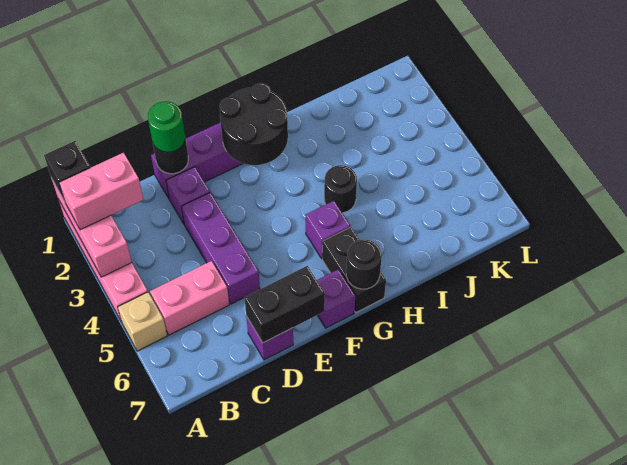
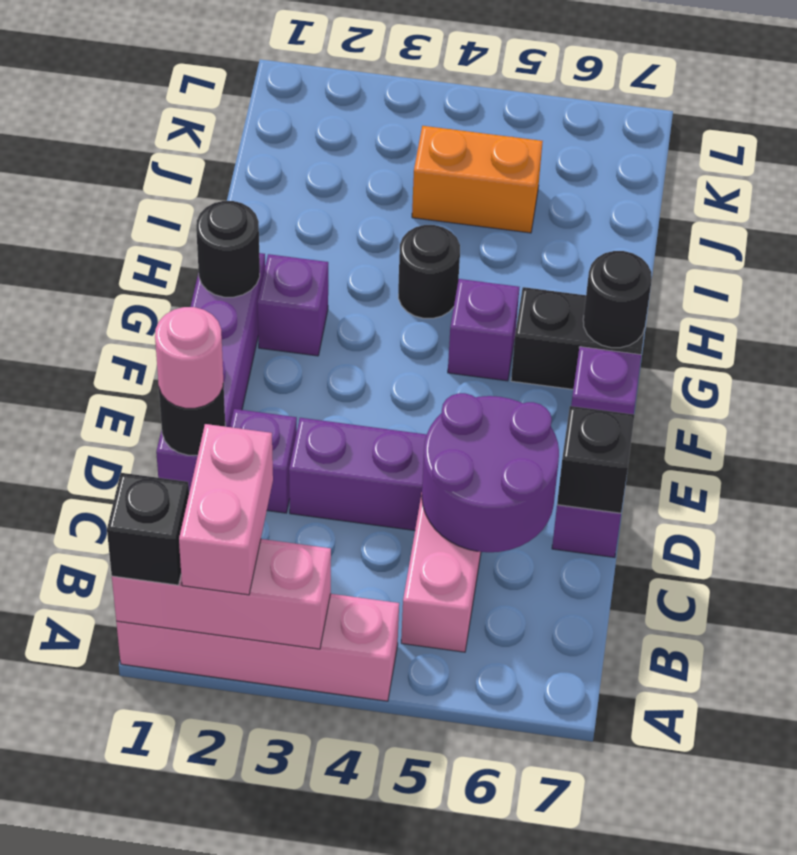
tan 1x1 brick [118,292,167,351] -> none
none -> purple 2x2 round brick [422,393,559,552]
green 1x1 round brick [148,101,185,152] -> pink 1x1 round brick [155,307,223,408]
black 1x2 brick [244,266,325,343] -> black 1x1 brick [557,406,635,513]
black 2x2 round brick [220,83,288,165] -> black 1x1 round brick [196,201,260,297]
none -> purple 1x1 brick [257,254,328,356]
none -> orange 1x2 brick [412,126,543,233]

